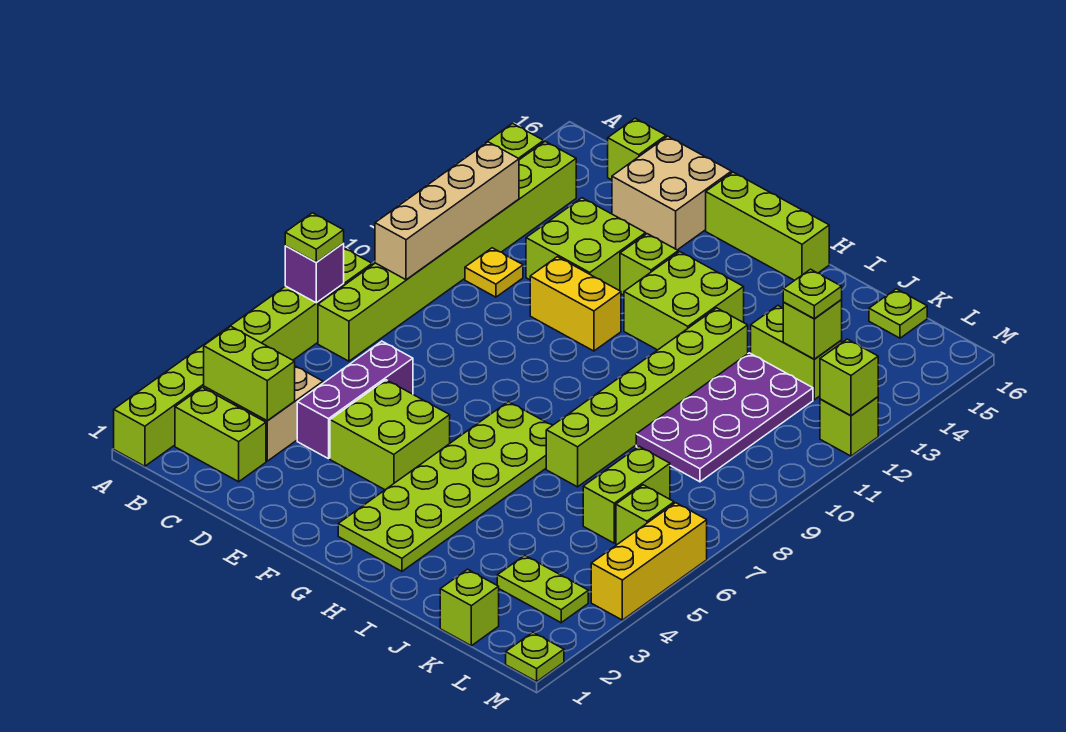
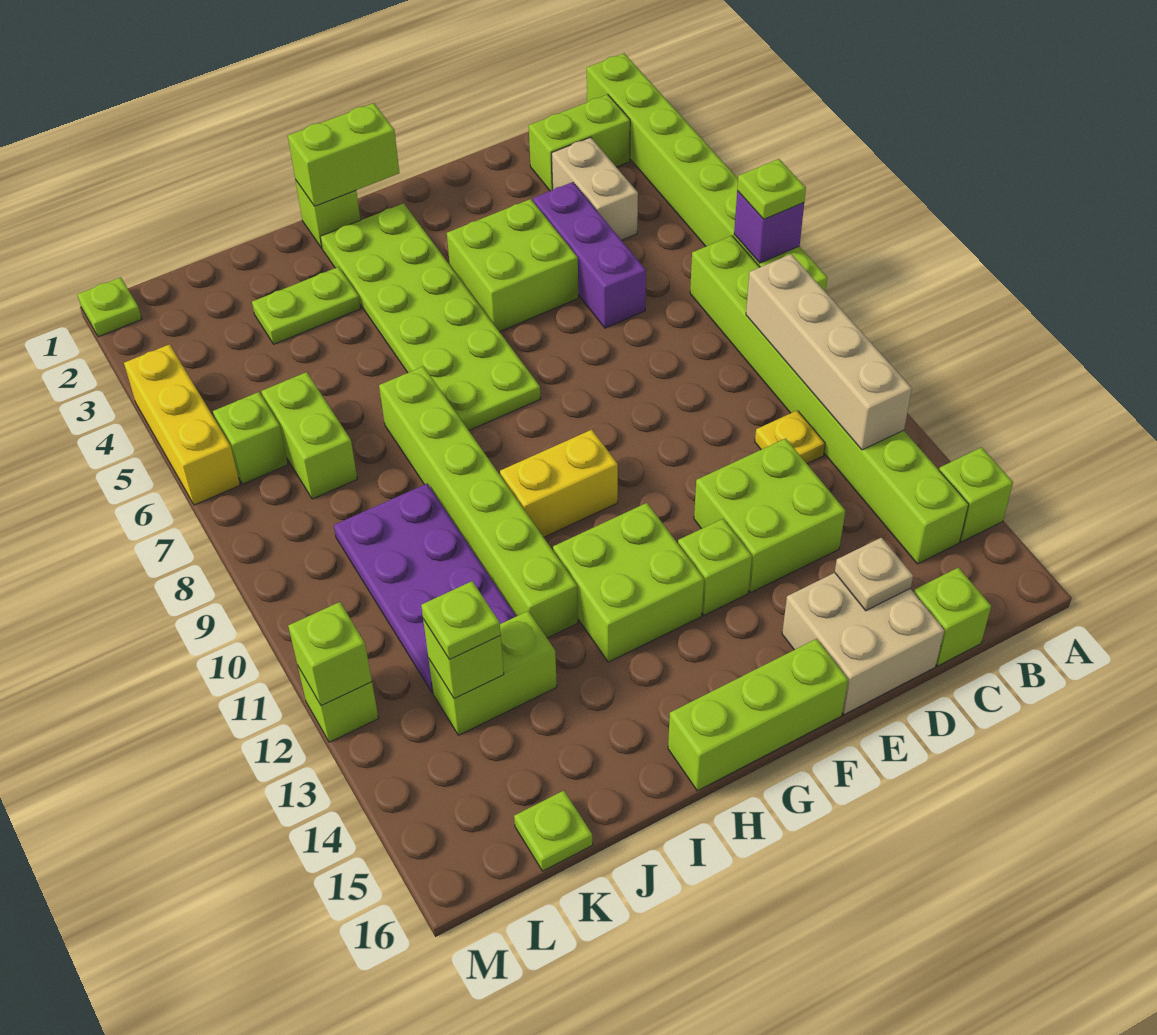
lime 1x2 brick [204,326,295,421] -> lime 1x2 brick moved to [288,103,399,206]
none -> tan 1x1 plate [835,538,913,611]
yellow 1x2 brick [530,257,621,351] -> yellow 1x2 brick moved to [500,430,618,537]
lime 1x1 brick [440,569,499,646] -> lime 1x1 brick moved to [295,180,360,248]
lime 1x2 plate [497,555,588,623] -> lime 1x2 plate moved to [252,267,361,344]

